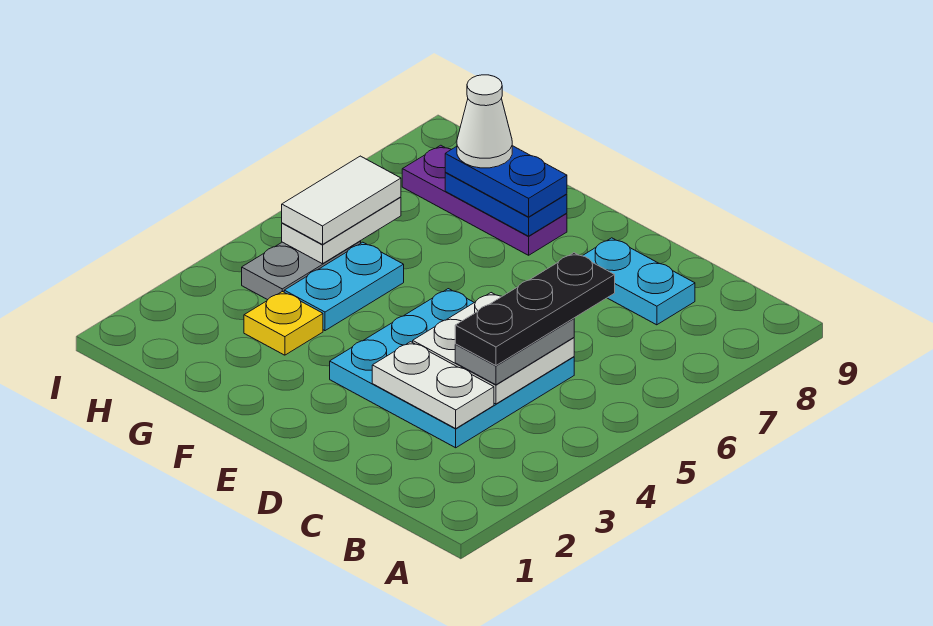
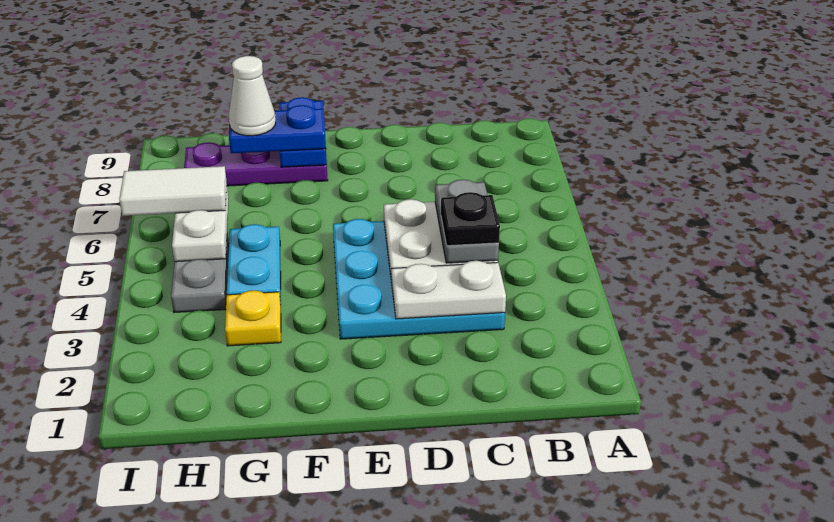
black 1x3 plate [455,253,615,365] -> black 1x1 plate [441,192,500,246]
cyan 1x2 plate [583,238,695,325] -> none
blue 1x2 plate [445,172,567,236] -> blue 1x2 plate turned to [279,97,327,167]
white 1x2 tile [282,156,401,245] -> white 1x2 tile turned to [119,166,227,216]

